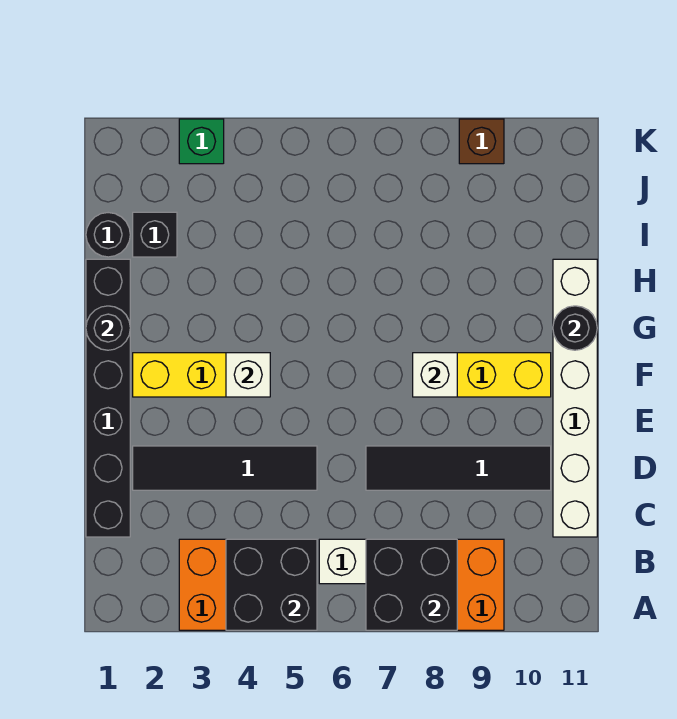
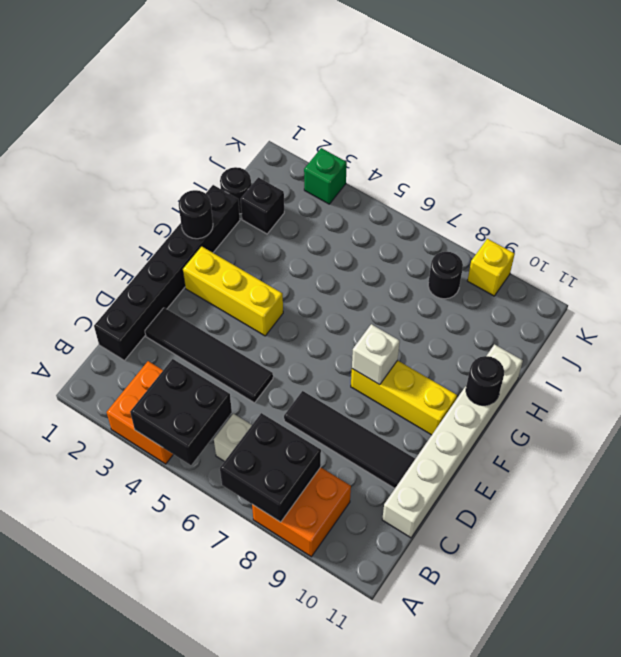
white 1x1 brick [226,353,270,397] -> none
none -> black 1x1 round brick [428,252,463,299]
brown 1x1 brick [459,119,504,164] -> yellow 1x1 brick [467,239,515,296]

